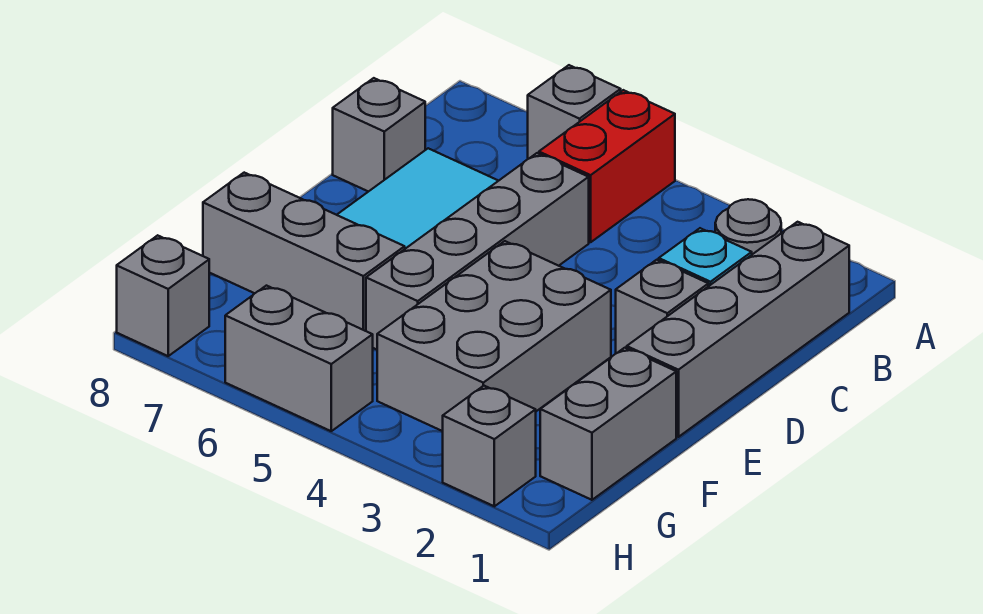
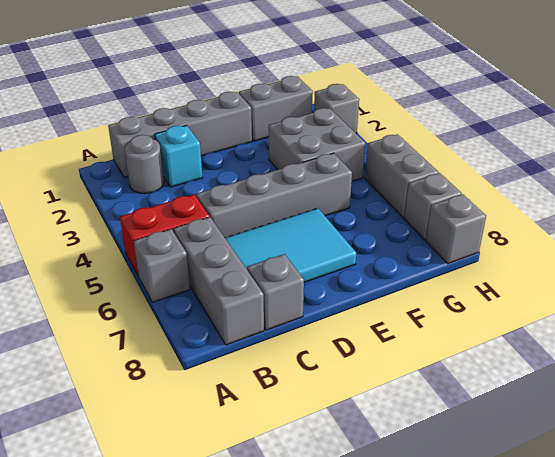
grey 1x1 brick [616,260,708,353] -> grey 1x1 brick moved to [404,173,462,240]
grey 2x3 brick [377,241,611,431] -> grey 2x2 brick [269,108,365,181]
grey 1x3 brick [203,173,405,331] -> grey 1x3 brick moved to [174,217,264,345]

